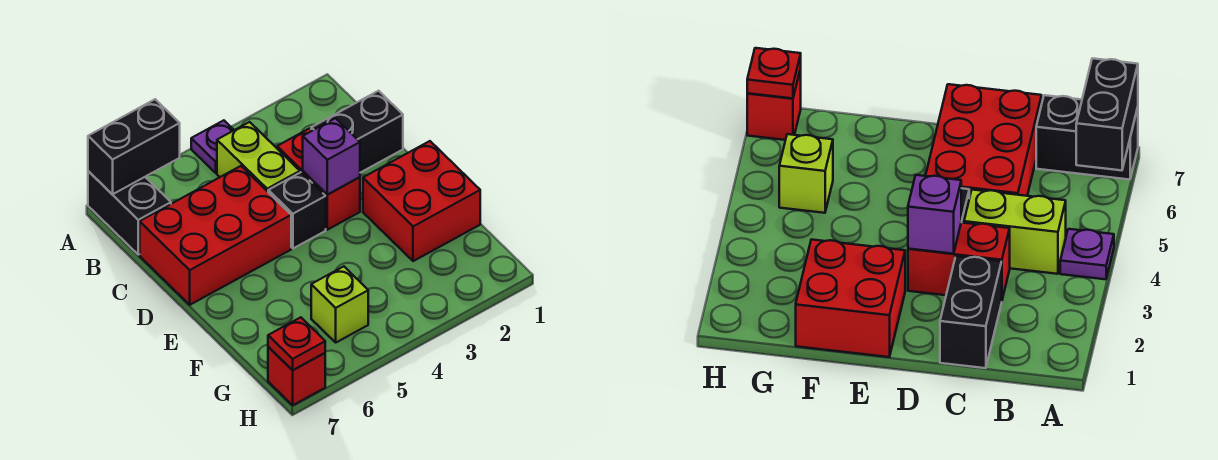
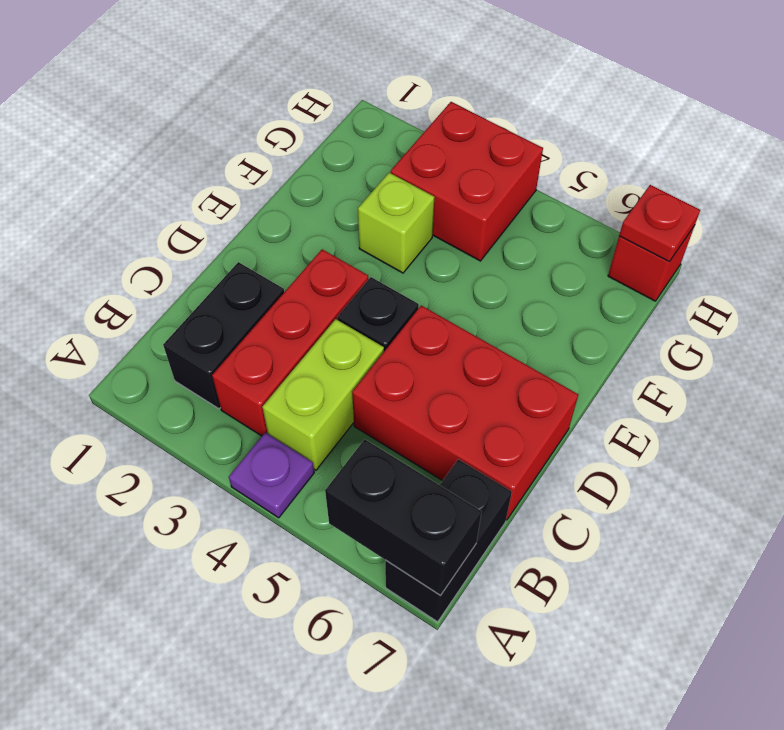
black 1x2 brick [311,91,403,173] -> black 1x2 brick turned to [163,262,284,409]
red 1x2 brick [277,128,360,230] -> red 1x3 brick [212,249,369,436]
purple 1x1 brick [303,118,360,195] -> none
red 2x2 brick [363,141,480,261] -> red 2x2 brick moved to [391,102,543,261]
lime 1x1 brick [311,266,368,342] -> lime 1x1 brick moved to [358,173,434,273]

